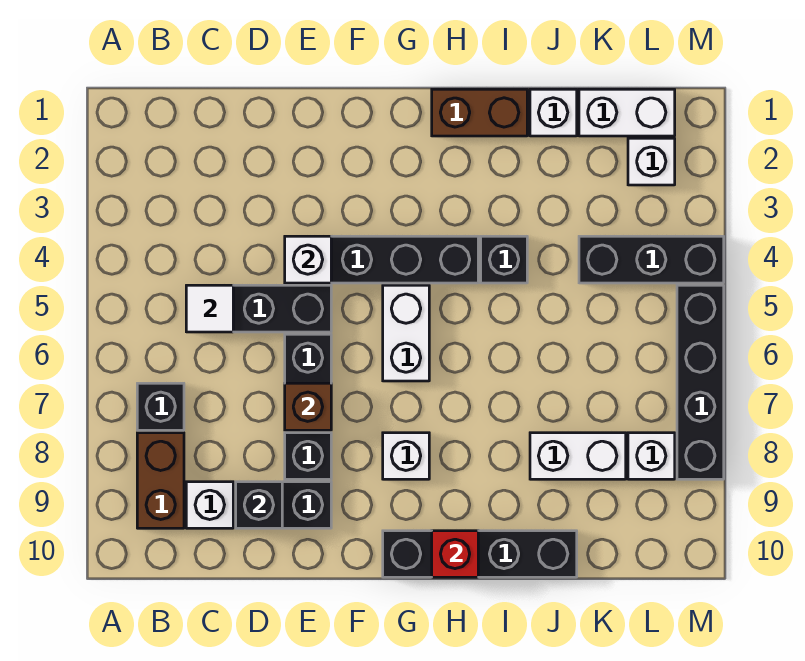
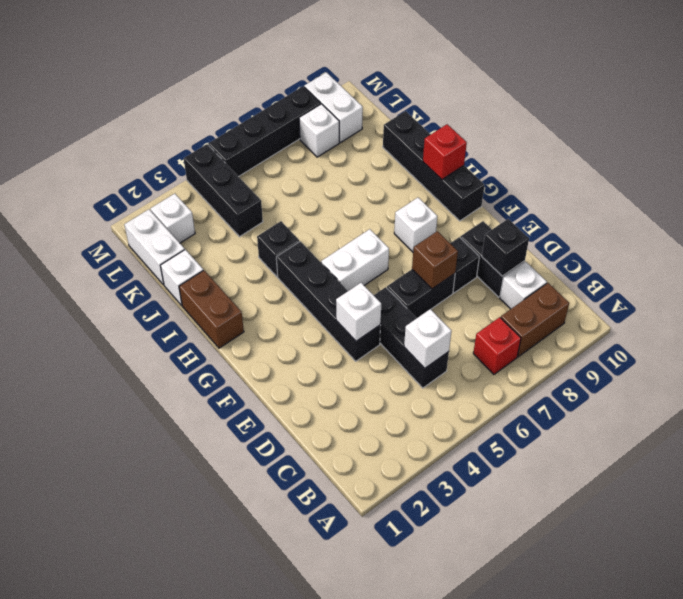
black 1x1 brick [137,383,184,430] -> red 1x1 brick [473,317,521,374]
white 1x1 tile [186,285,233,332] -> white 1x1 brick [404,309,451,368]
white 1x2 brick [530,433,626,479] -> white 1x2 brick moved to [304,72,363,143]

